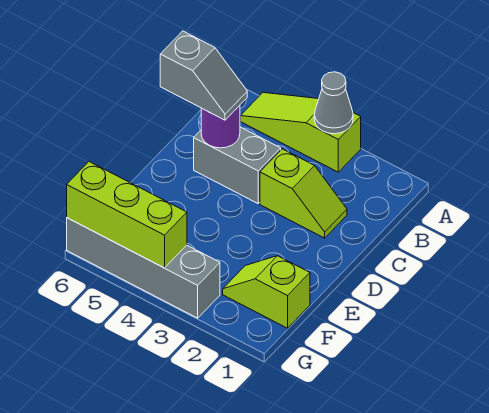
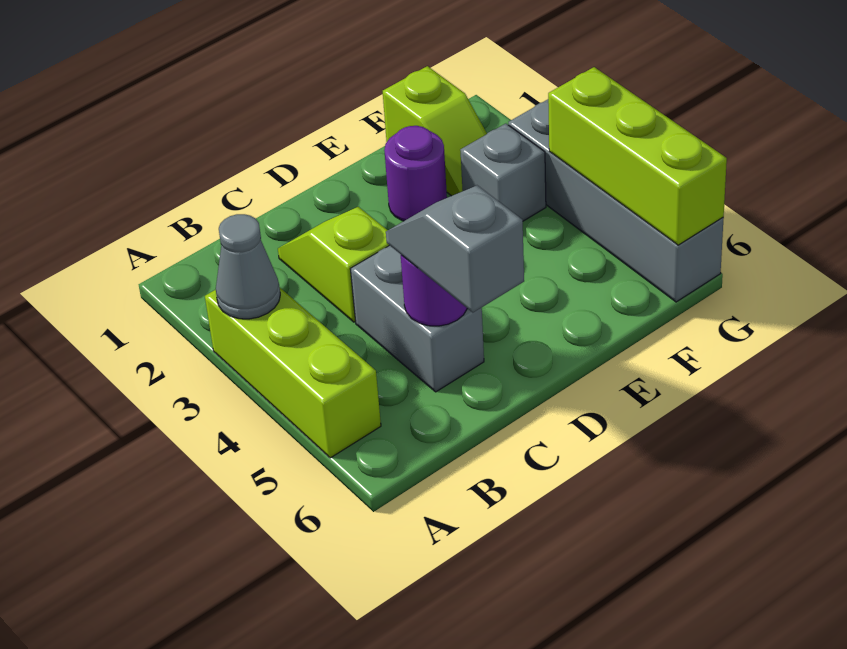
lime 1x3 slope [240,93,361,172] -> lime 1x3 brick [205,288,381,458]
none -> purple 1x1 round brick [384,126,447,221]
none -> grey 1x1 brick [460,124,546,221]

